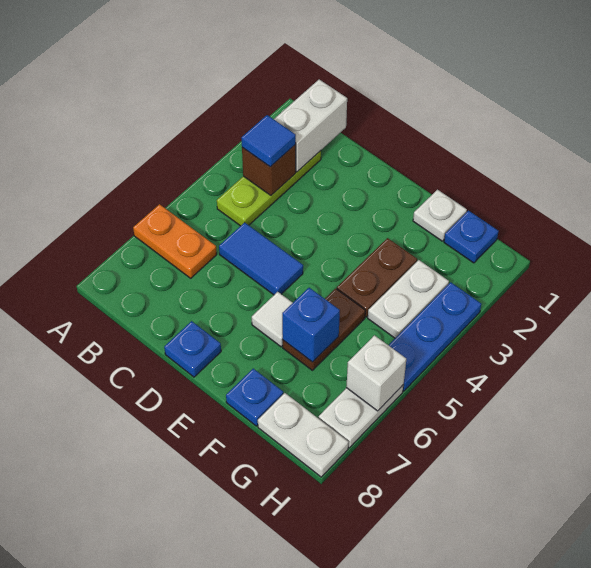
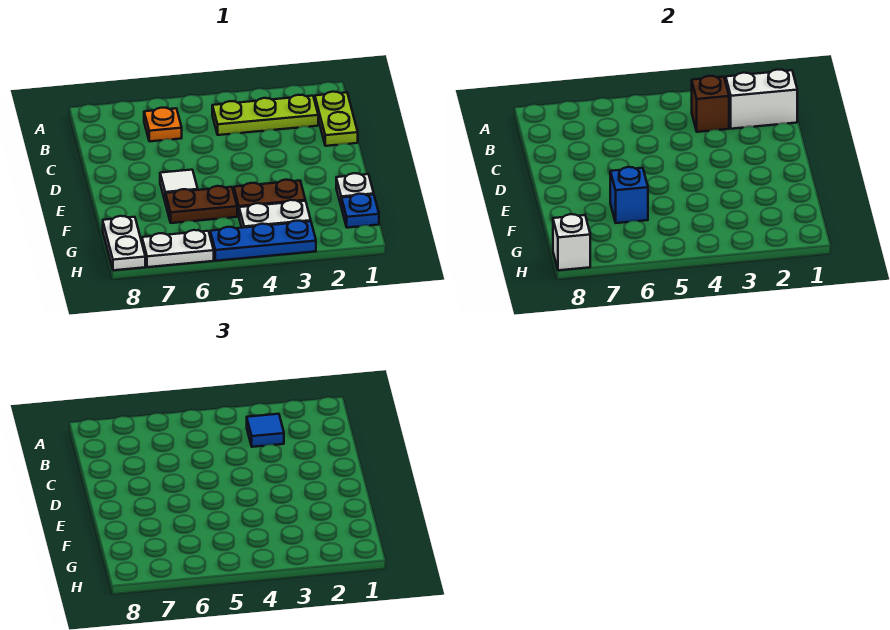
orange 1x2 plate [133,204,217,278] -> orange 1x1 plate [144,108,182,141]
none -> lime 1x2 plate [315,92,358,146]
blue 1x2 tile [219,222,303,295] -> none
blue 1x1 plate [164,321,221,377] -> none
blue 1x1 plate [226,369,283,426] -> none
white 1x1 brick [346,335,406,411] -> white 1x1 brick moved to [553,214,590,270]

